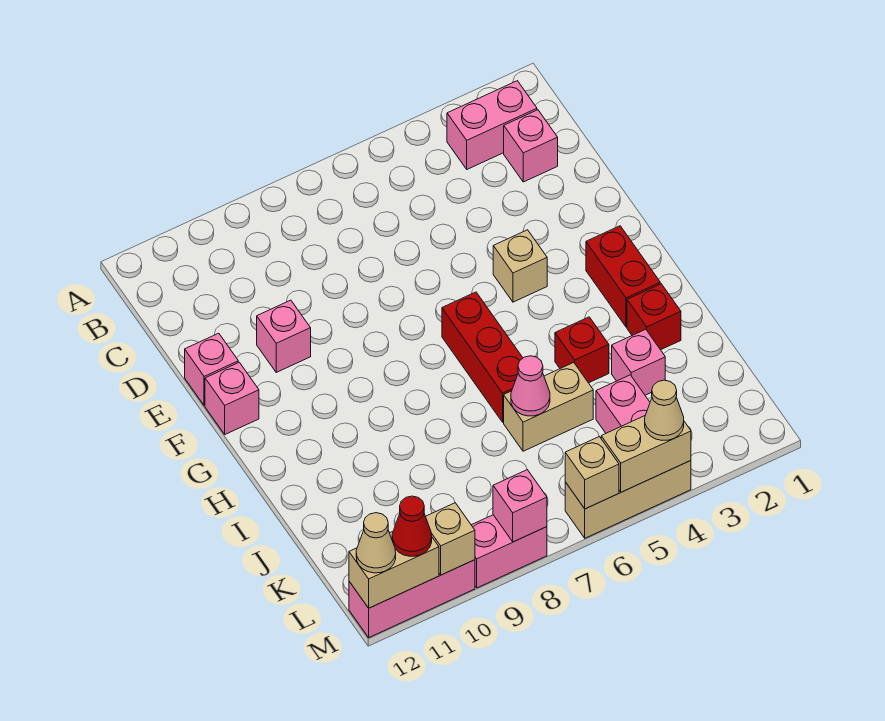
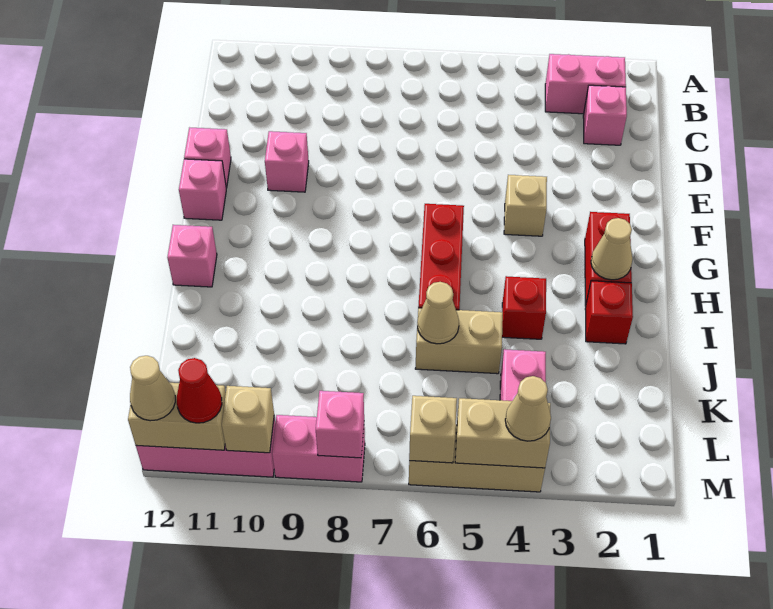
none -> tan 1x1 cone [591,218,632,280]
pink 1x1 brick [612,329,665,395] -> pink 1x1 brick moved to [167,225,217,287]
pink 1x1 cone [511,356,550,416] -> tan 1x1 cone [417,282,459,344]

